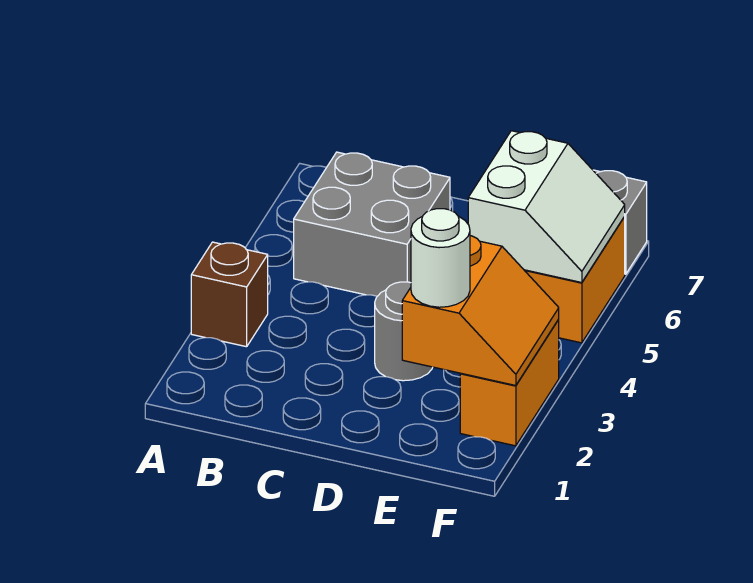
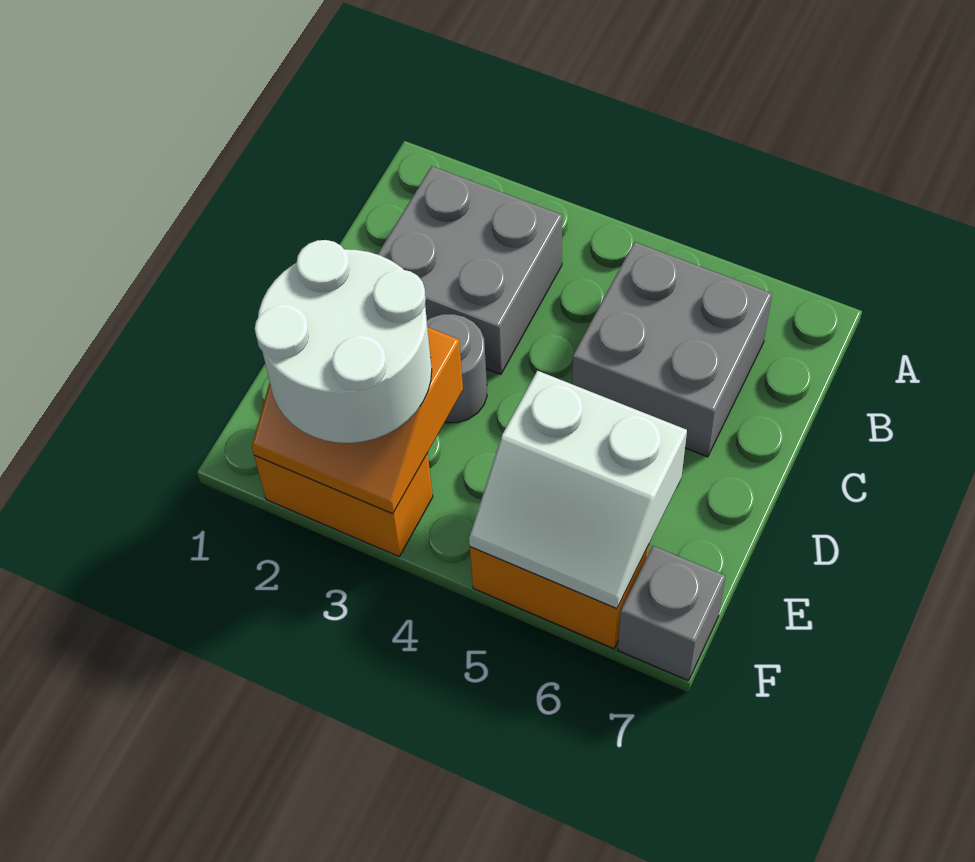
brown 1x1 brick [191,242,268,347] -> none
none -> grey 2x2 brick [378,166,562,374]
white 1x1 round brick [411,209,470,307] -> white 2x2 round brick [255,240,432,443]

